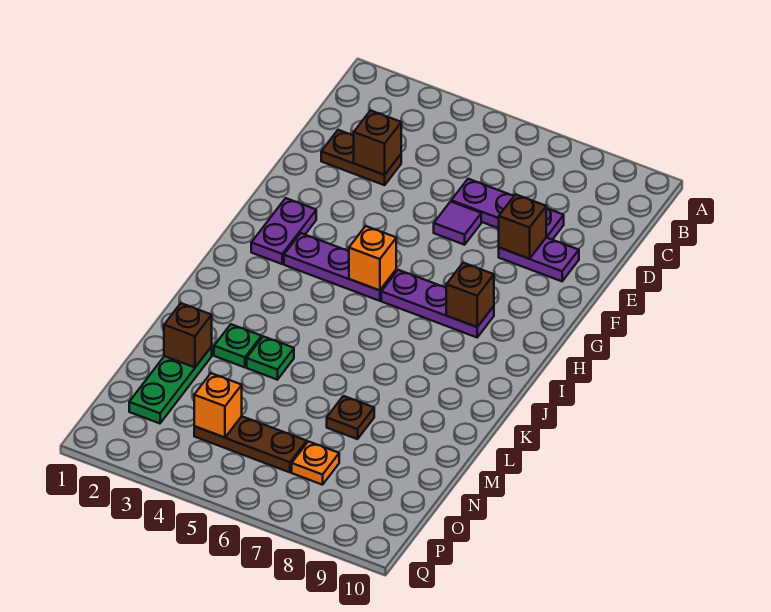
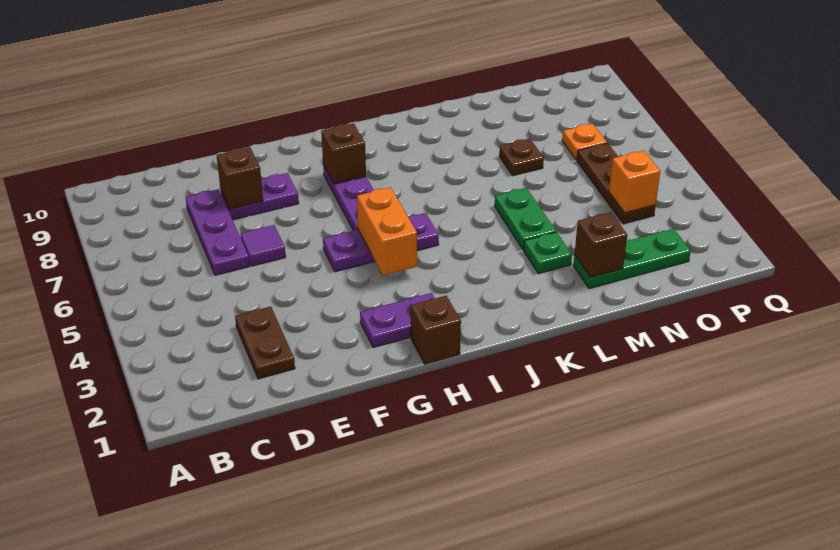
brown 1x1 brick [354,111,401,175] -> brown 1x1 brick moved to [411,296,461,364]
purple 1x2 plate [499,238,579,281] -> purple 1x2 plate turned to [221,173,299,220]
purple 1x3 plate [284,233,396,301] -> purple 1x3 plate turned to [323,213,439,272]
orange 1x1 brick [349,226,396,290] -> orange 1x2 brick [357,187,417,275]
green 1x1 plate [247,336,294,380] -> green 1x2 plate [495,188,556,250]

